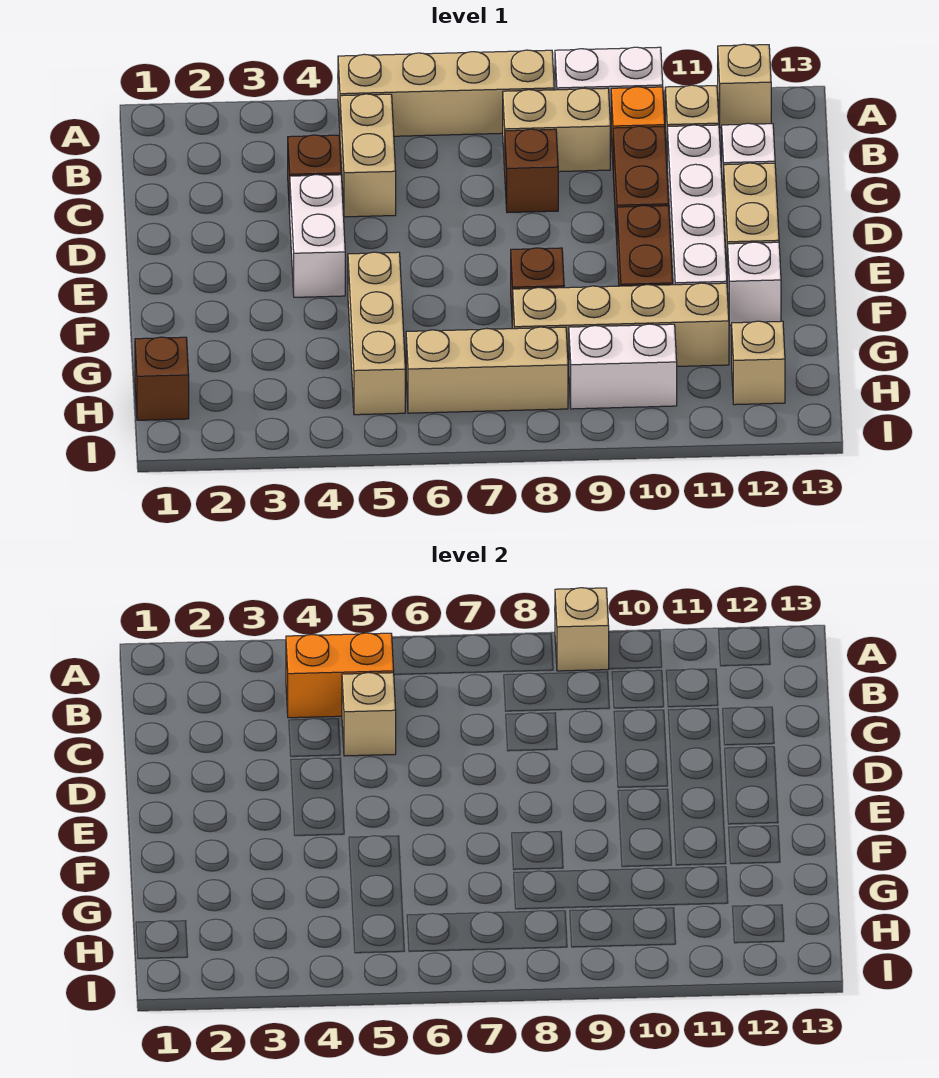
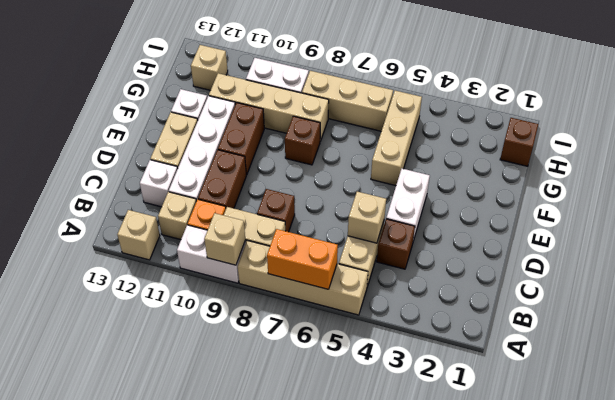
orange 1x2 brick [286,633,394,718] -> orange 1x2 brick moved to [267,229,338,289]

